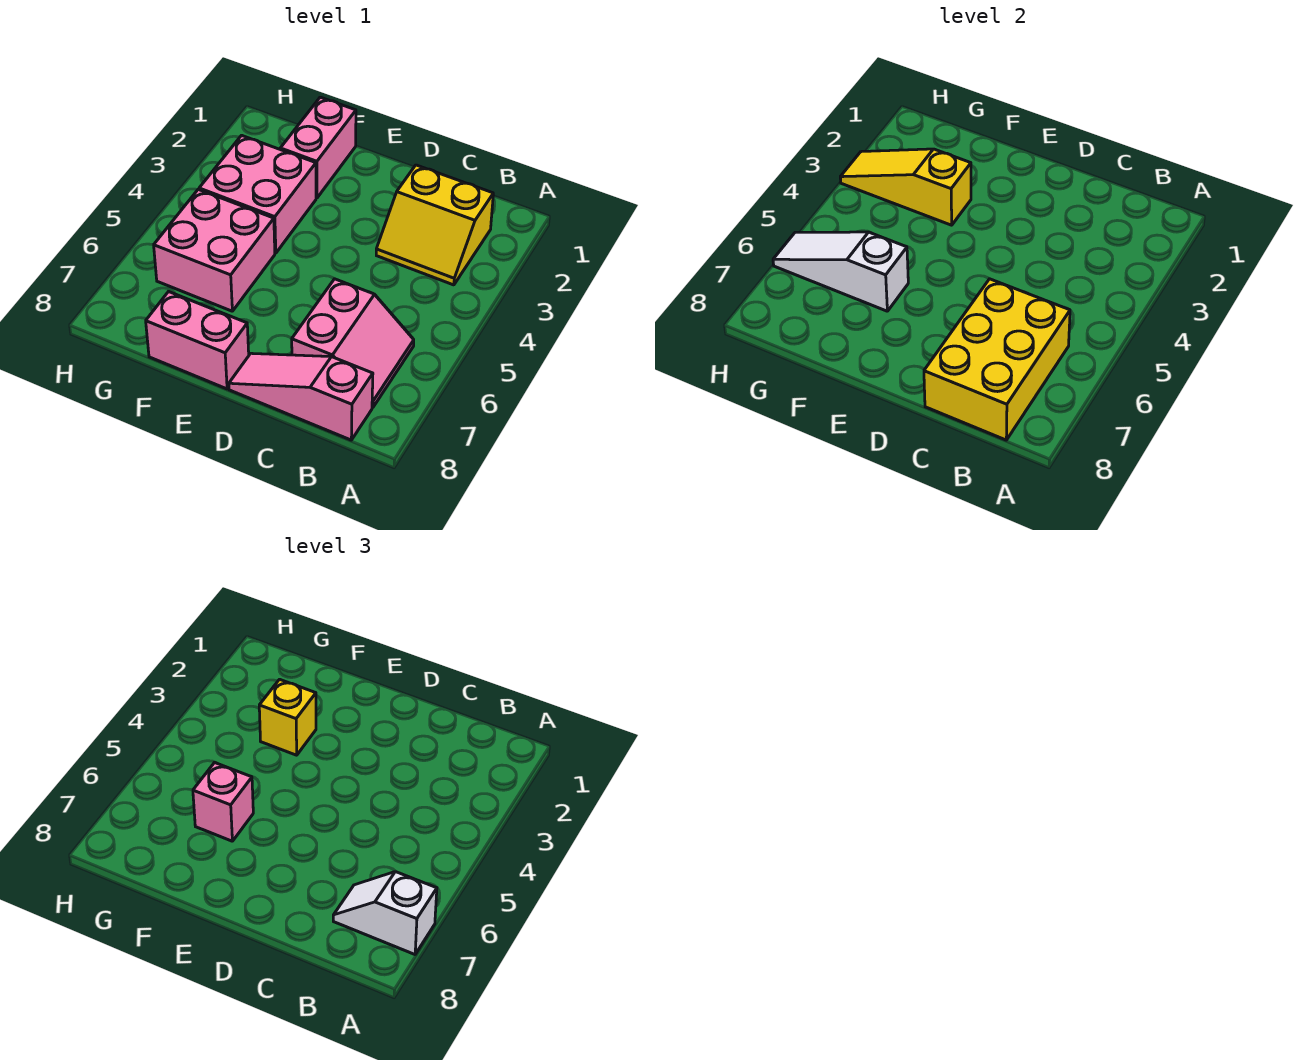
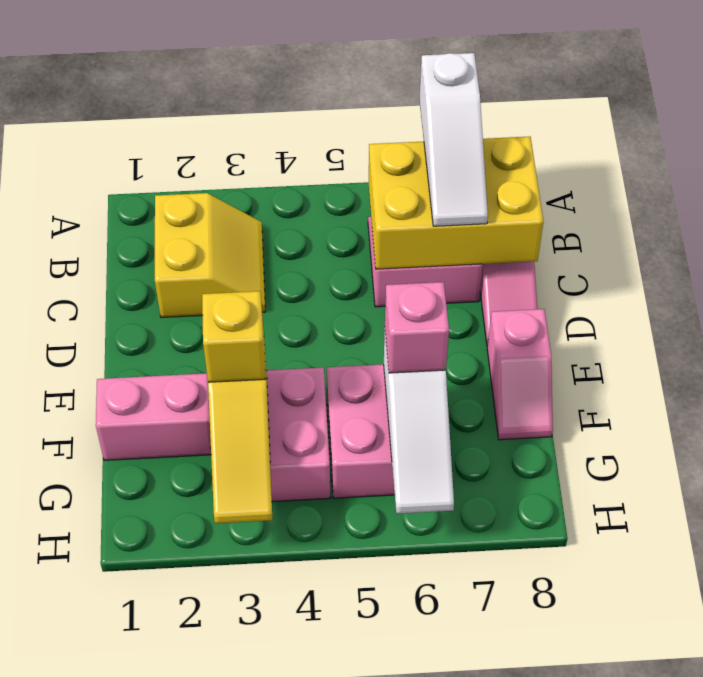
white 1x2 slope [333,872,437,954] -> white 1x3 slope [419,53,488,226]
pink 1x2 brick [146,292,249,389] -> pink 1x2 slope [487,309,553,440]

